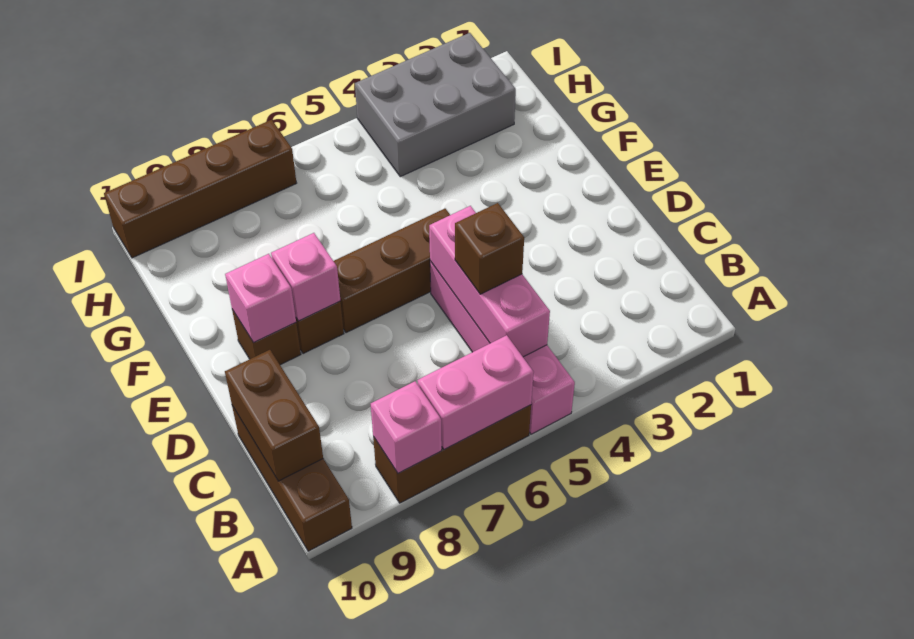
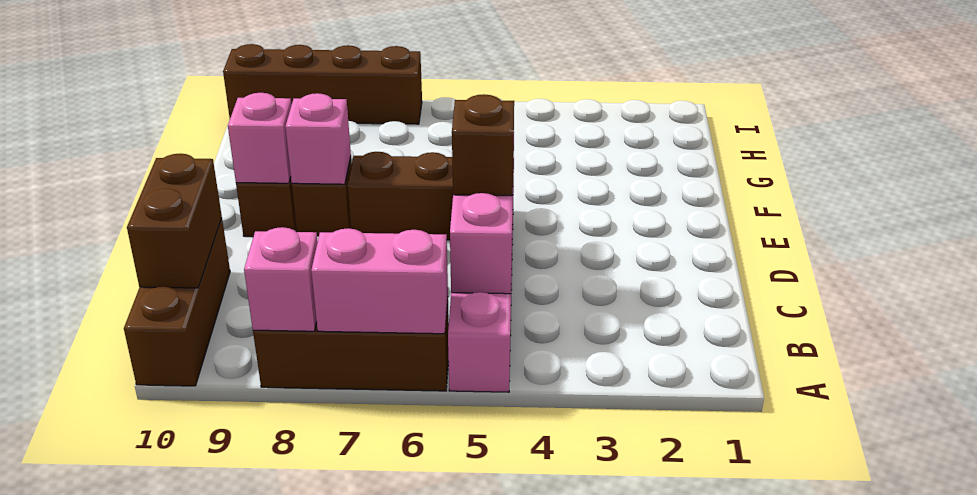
grey 2x3 brick [355,33,516,177] -> none

